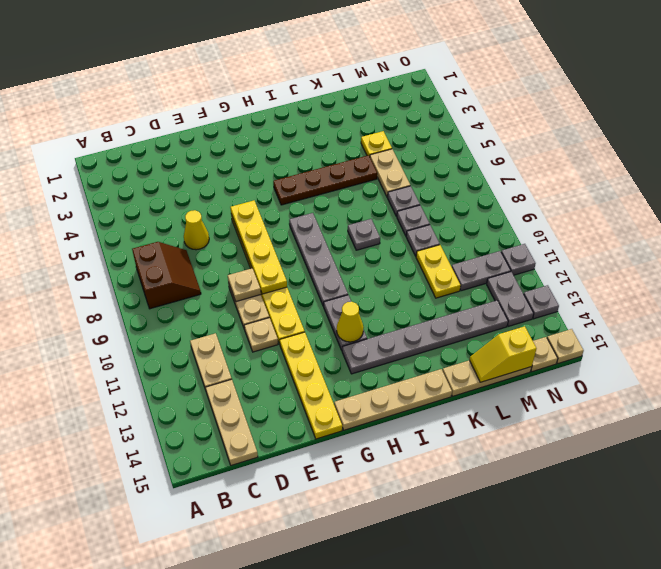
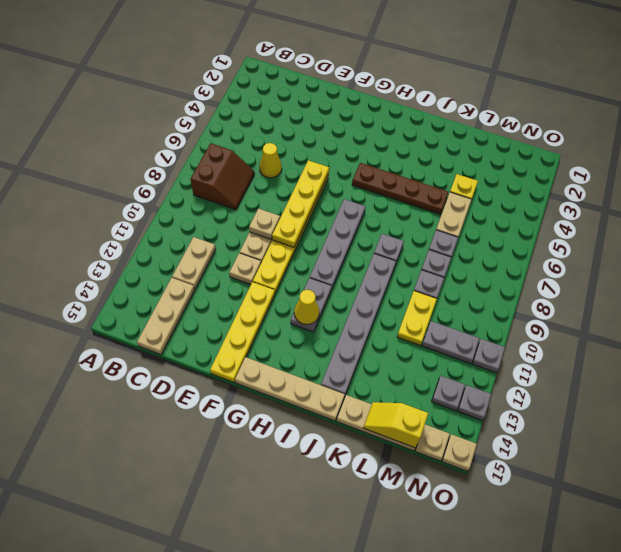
grey 1x6 plate [342,301,508,374] -> grey 1x6 plate turned to [321,254,396,395]
grey 1x2 plate [487,272,534,326] -> grey 1x1 plate [431,376,465,411]

